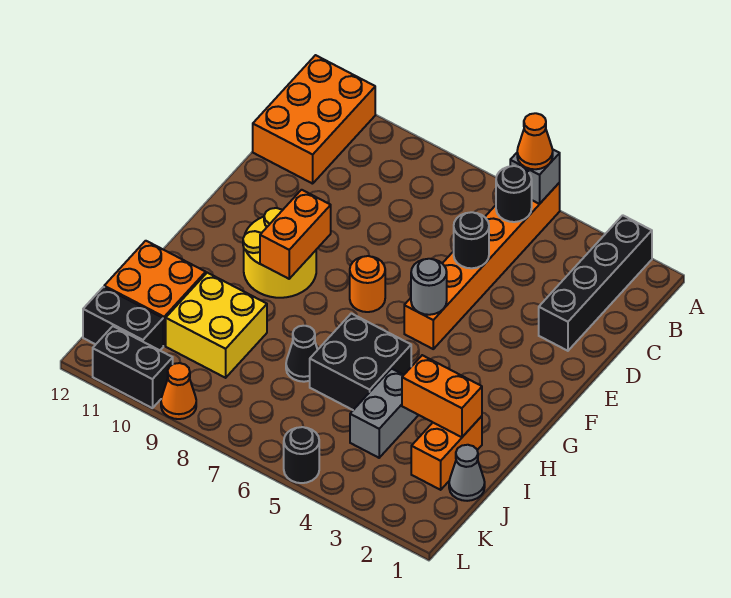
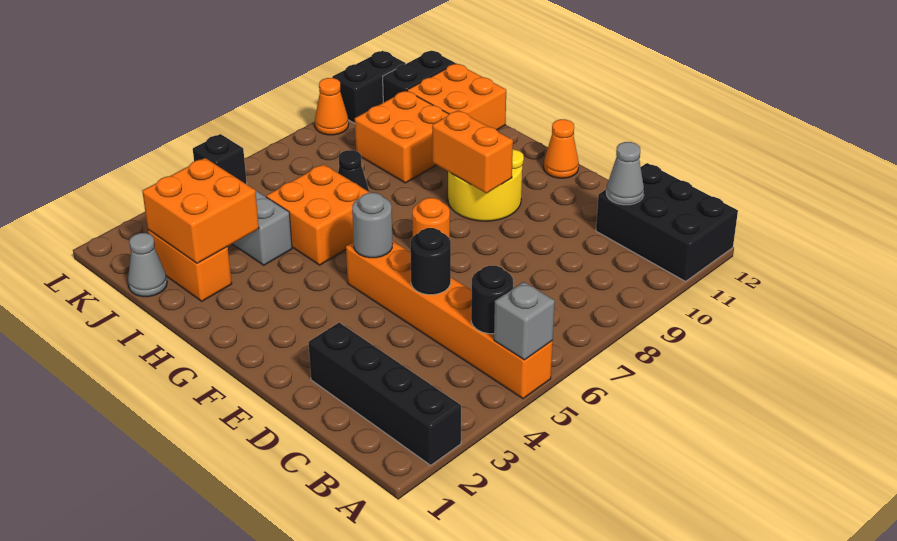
orange 1x1 cone [517,113,553,169] -> orange 1x1 cone moved to [544,119,579,178]
orange 2x3 brick [253,55,375,184] -> black 2x3 brick [596,163,738,281]
none -> grey 1x1 cone [606,142,644,205]
black 2x2 brick [310,313,411,410] -> orange 2x2 brick [266,164,370,265]
orange 1x2 brick [402,355,482,437] -> orange 2x2 brick [142,158,259,263]
yellow 2x2 brick [166,273,267,378] -> orange 2x2 brick [355,91,449,183]
black 1x1 round brick [284,427,319,483] -> black 1x1 brick [193,134,247,184]

